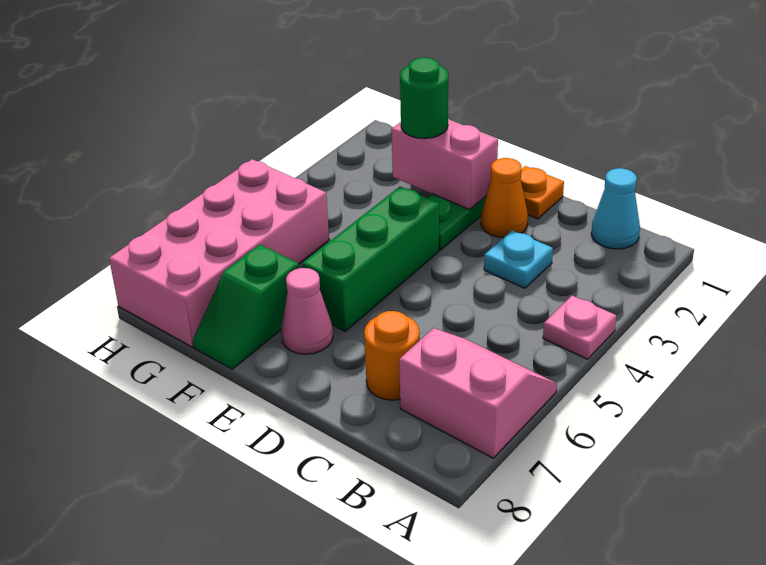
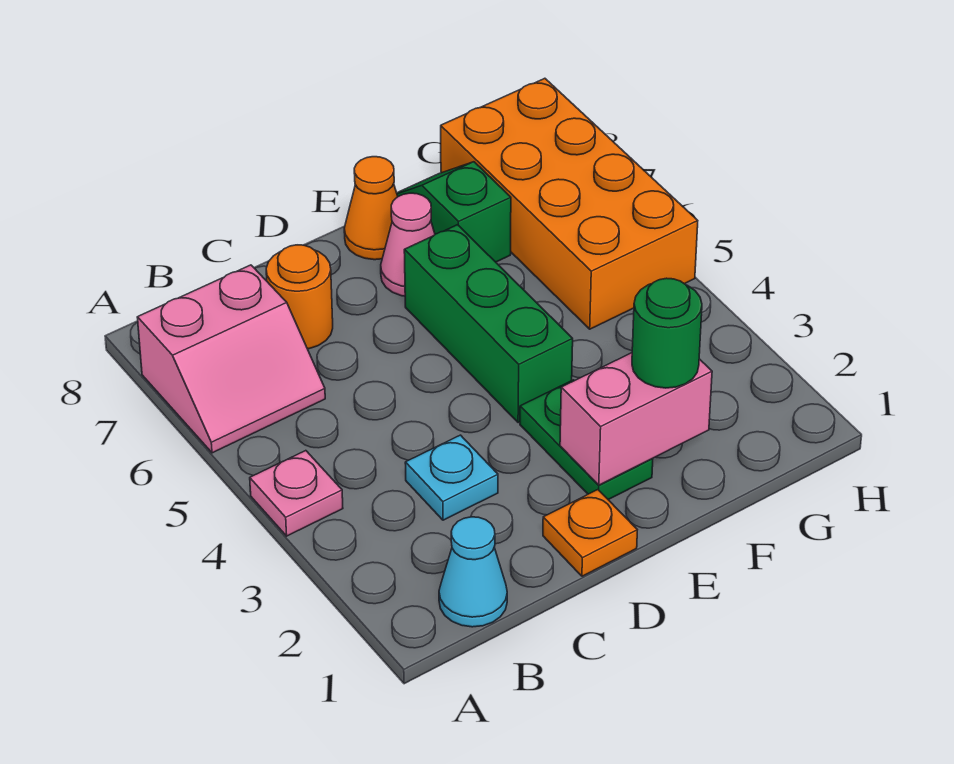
orange 1x1 cone [481,158,528,238] -> orange 1x1 cone moved to [344,157,398,260]
pink 2x4 brick [109,159,329,347] -> orange 2x4 brick [441,78,698,329]

